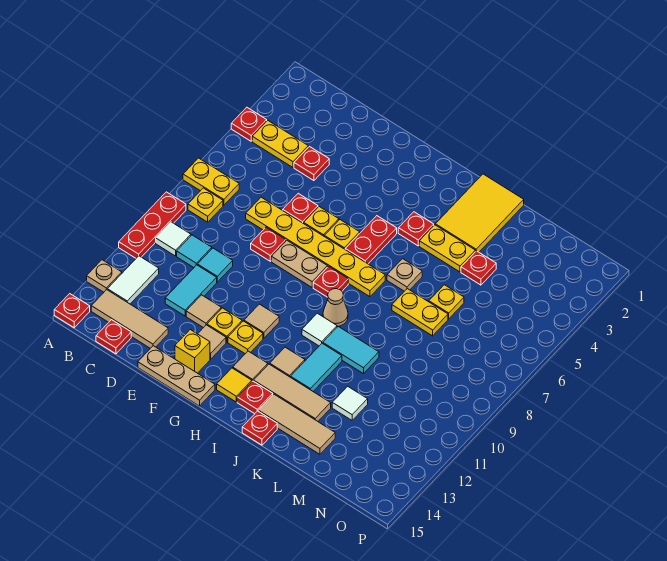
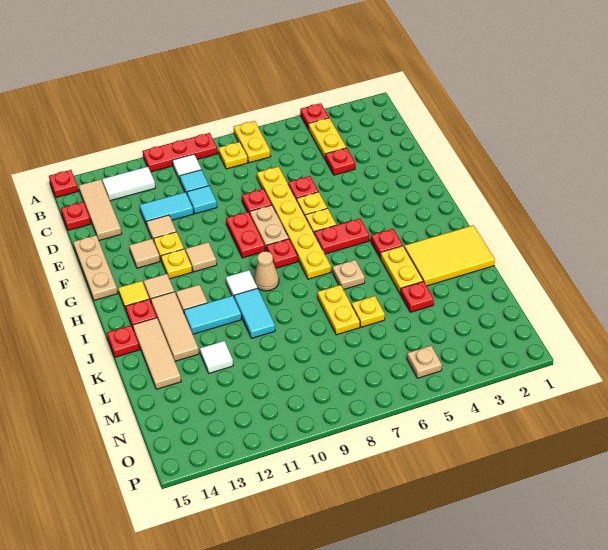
tan 1x1 plate [87,260,122,292] -> tan 1x1 plate moved to [407,346,442,378]
none -> red 1x2 plate [226,212,265,258]
yellow 1x1 brick [175,330,210,373] -> none

